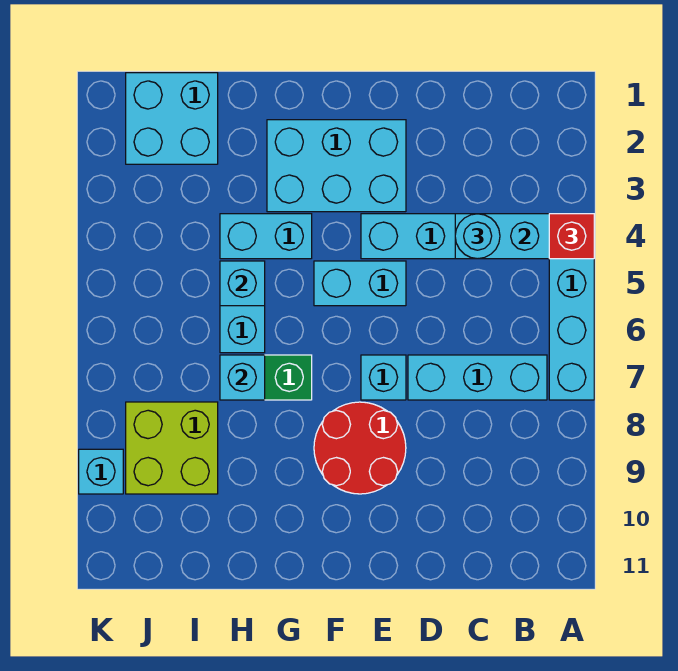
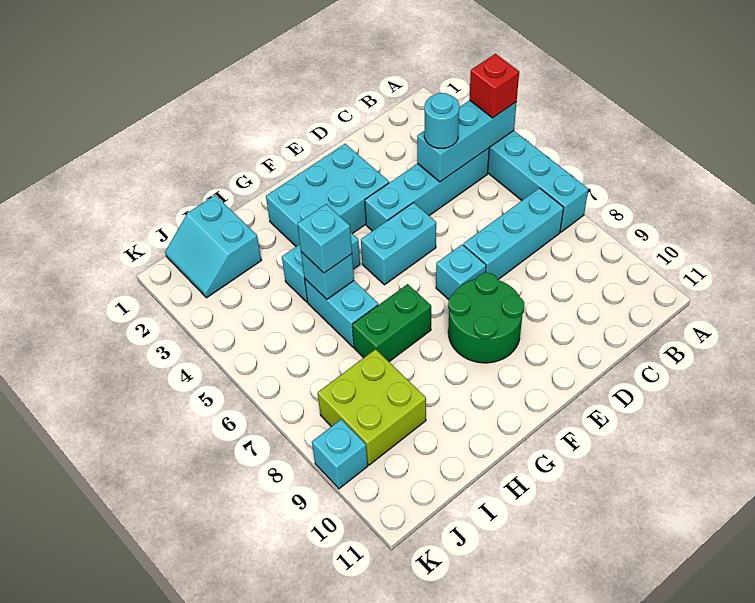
red 2x2 round brick [314,402,406,494] -> green 2x2 round brick [448,273,524,363]
cyan 1x1 brick [220,355,265,400] -> cyan 1x1 brick moved to [297,204,352,273]
cyan 2x2 brick [126,73,218,164] -> cyan 2x2 slope [165,195,261,298]

